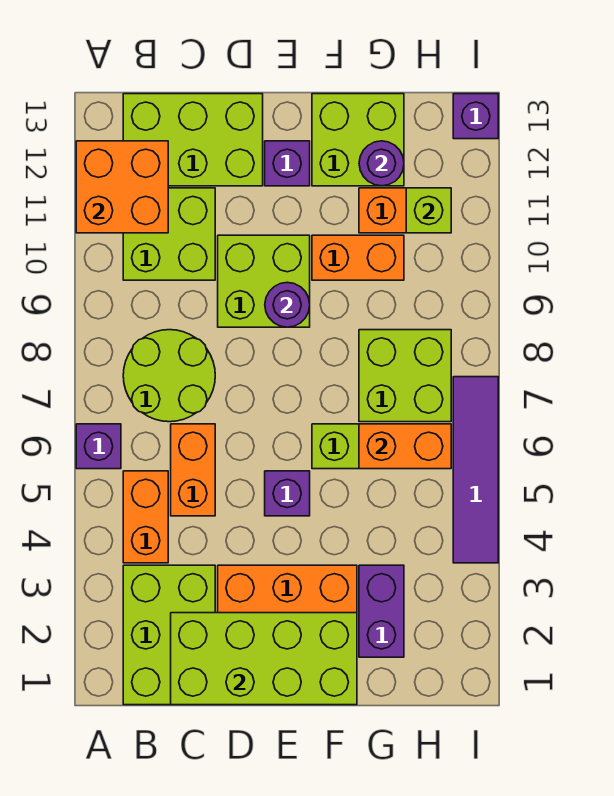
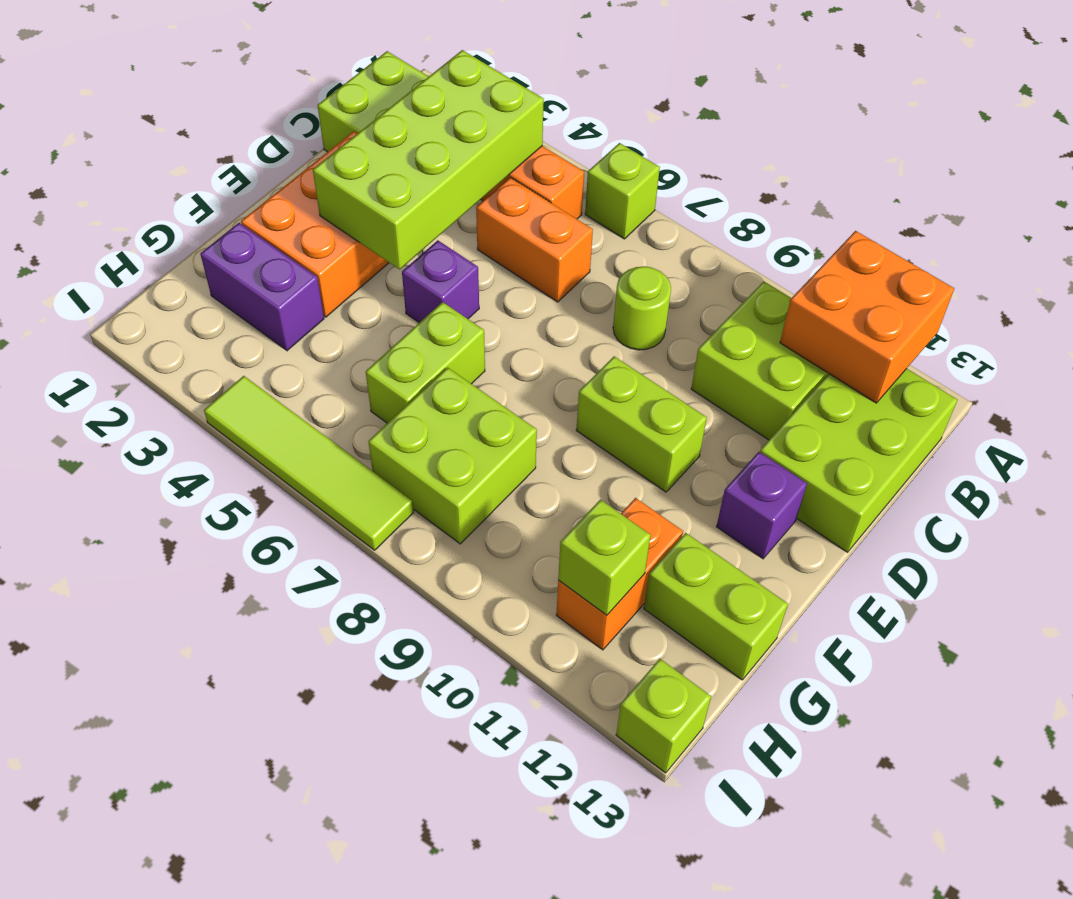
purple 1x1 brick [76,424,121,469] -> lime 1x1 brick [585,143,660,239]
lime 2x2 round brick [123,330,215,422] -> lime 1x1 round brick [613,266,671,350]
lime 2x4 brick [171,613,357,705] -> lime 2x4 brick moved to [313,50,544,269]
lime 2x2 brick [218,235,310,327] -> lime 1x2 brick [576,356,707,492]
purple 1x1 round brick [265,282,310,327] -> none
orange 1x2 brick [312,235,404,280] -> none
lime 2x2 brick [312,94,404,186] -> lime 1x2 brick [644,533,788,680]
orange 1x2 brick [359,424,451,469] -> none
purple 1x1 round brick [359,141,404,186] -> none
purple 1x4 tile [453,377,498,563] -> lime 1x4 tile [204,376,413,550]
purple 1x1 brick [453,94,498,139] -> lime 1x1 brick [616,659,711,773]

